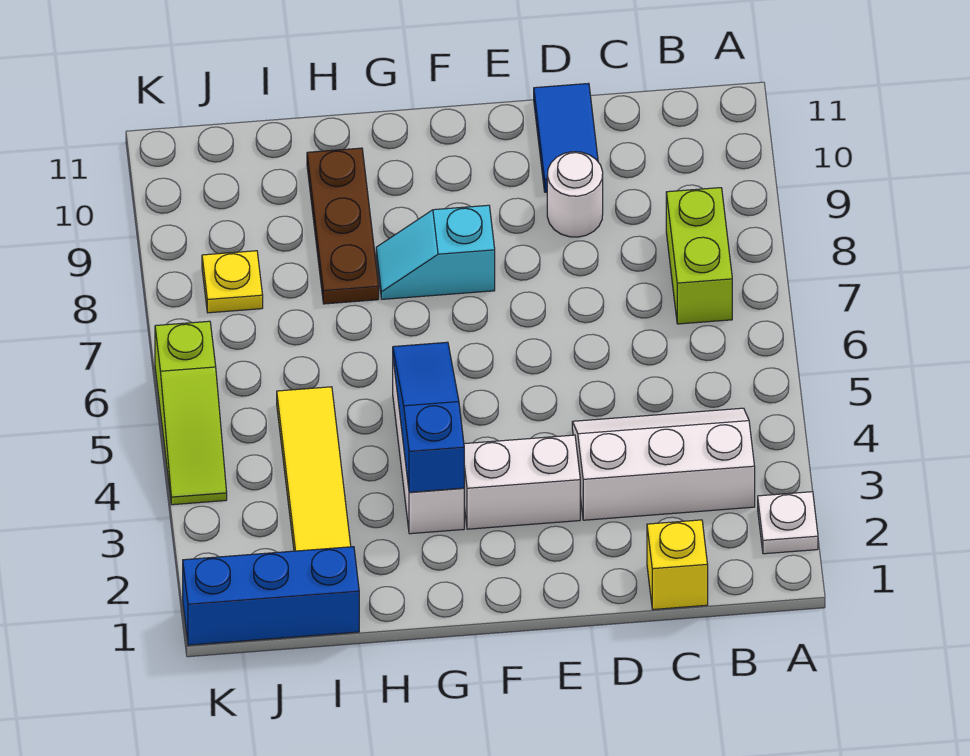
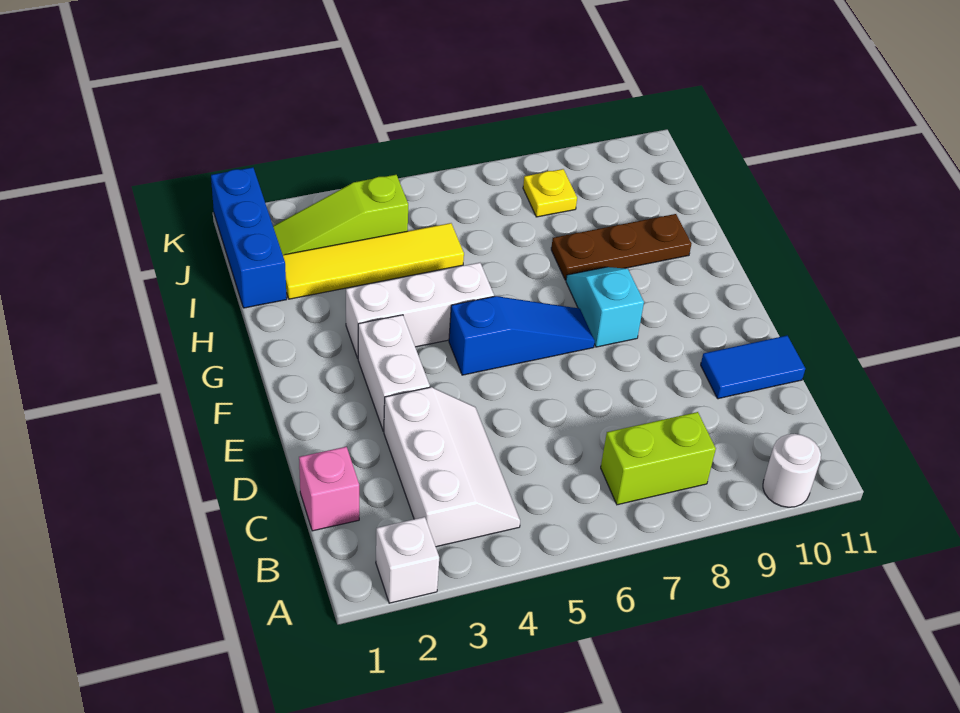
white 1x1 plate [758,492,818,554] -> white 1x1 brick [376,517,439,603]
yellow 1x1 brick [647,520,708,609] -> pink 1x1 brick [299,447,359,531]
white 1x1 round brick [547,152,603,237] -> white 1x1 round brick moved to [763,434,821,507]
blue 1x3 slope [393,342,464,492] -> blue 1x3 slope moved to [449,296,595,375]
lime 1x3 slope [155,321,227,505] -> lime 1x3 slope moved to [273,175,408,255]

